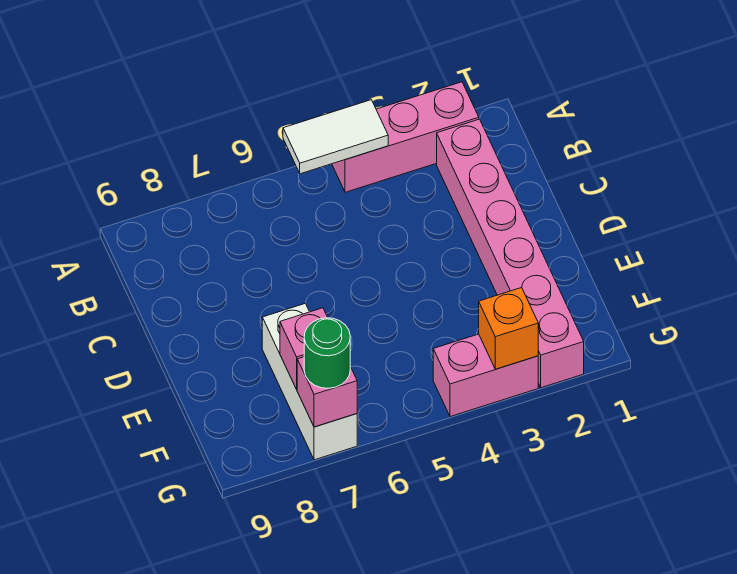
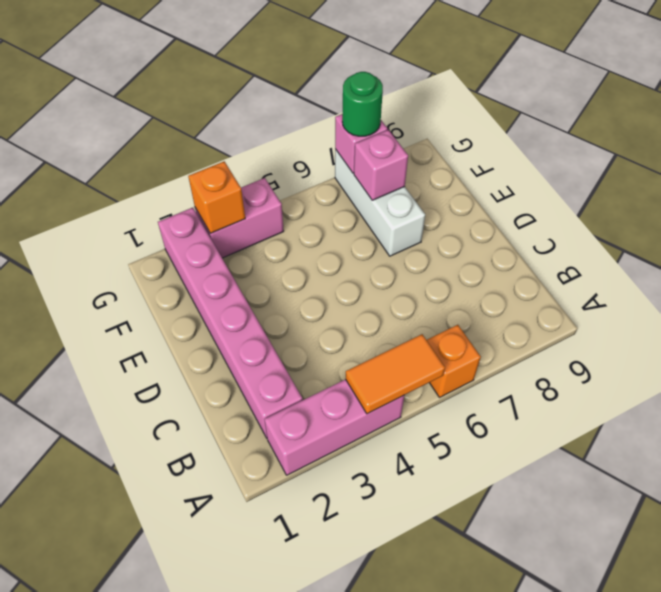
white 1x2 tile [283,100,388,174] -> orange 1x2 tile [346,334,445,414]
none -> orange 1x1 brick [427,325,481,397]

